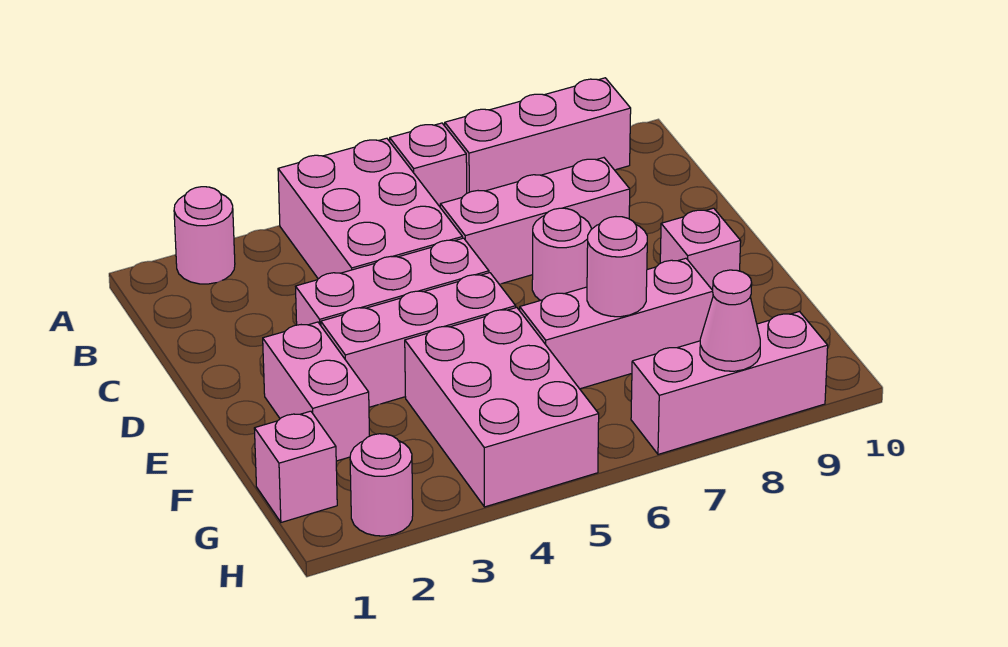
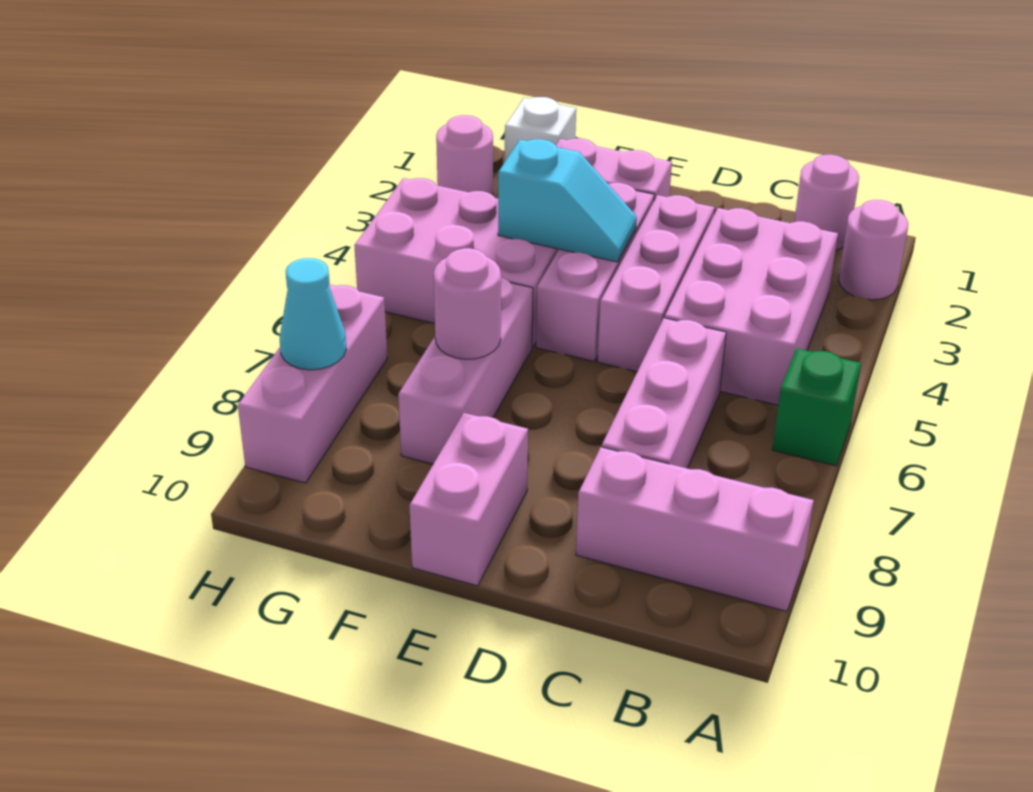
pink 2x3 brick [278,138,463,279] -> pink 2x3 brick turned to [665,208,838,405]
pink 1x1 brick [390,123,467,207] -> green 1x1 brick [772,348,861,466]
pink 1x3 brick [445,78,631,193] -> pink 1x3 brick turned to [576,447,814,611]
pink 1x1 round brick [532,208,591,301] -> pink 1x1 round brick moved to [794,155,859,250]
none -> cyan 1x2 slope [498,139,637,262]
pink 1x1 brick [660,208,741,290] -> pink 1x2 brick [409,413,528,586]
pink 1x1 brick [254,411,337,522] -> white 1x1 brick [505,97,576,161]
pink 1x1 cone [700,270,760,371] -> cyan 1x1 cone [280,258,346,370]

